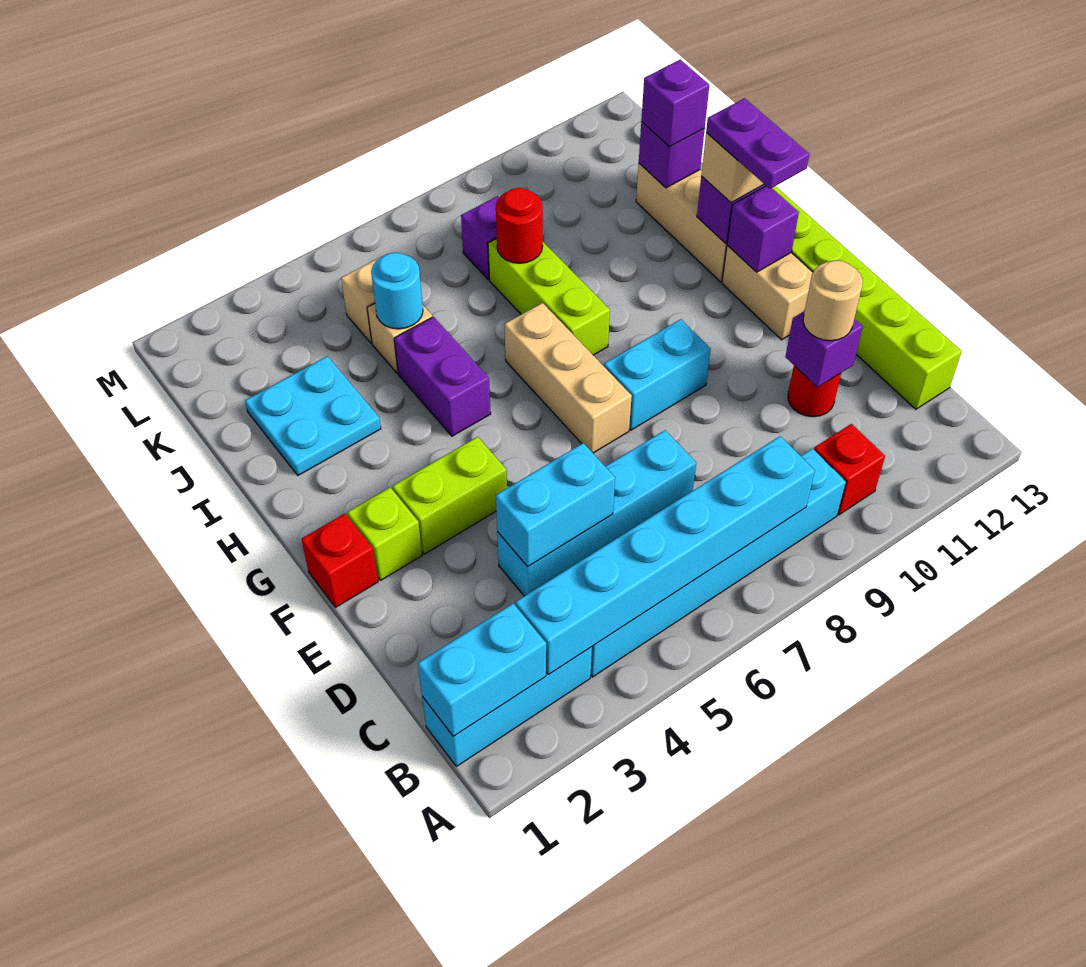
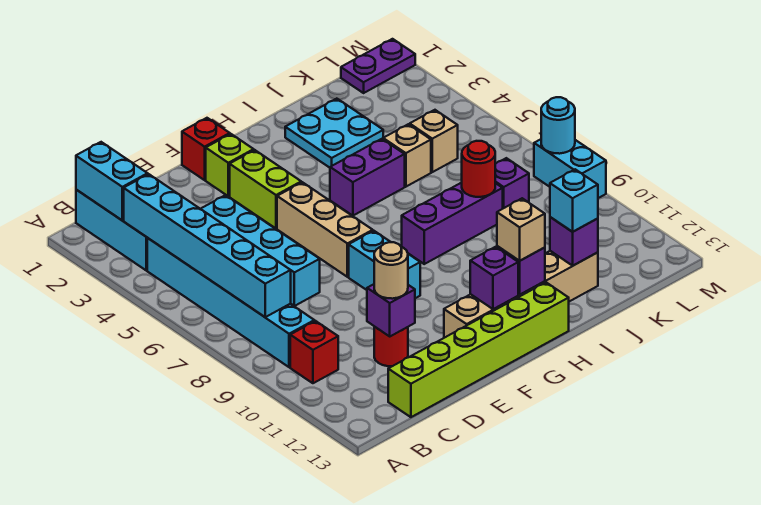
cyan 1x2 brick [496,443,615,567] -> cyan 1x2 brick moved to [534,139,606,198]
tan 1x3 brick [504,303,632,453] -> tan 1x3 brick turned to [277,182,373,277]
purple 1x2 plate [706,98,809,189] -> purple 1x2 plate moved to [341,39,415,93]
lime 1x3 brick [488,239,610,355] -> purple 1x3 brick [402,183,503,264]
cyan 1x1 round brick [371,253,423,329] -> cyan 1x1 round brick moved to [541,97,575,154]
purple 1x1 brick [641,60,709,147] -> cyan 1x1 brick [550,169,598,232]

